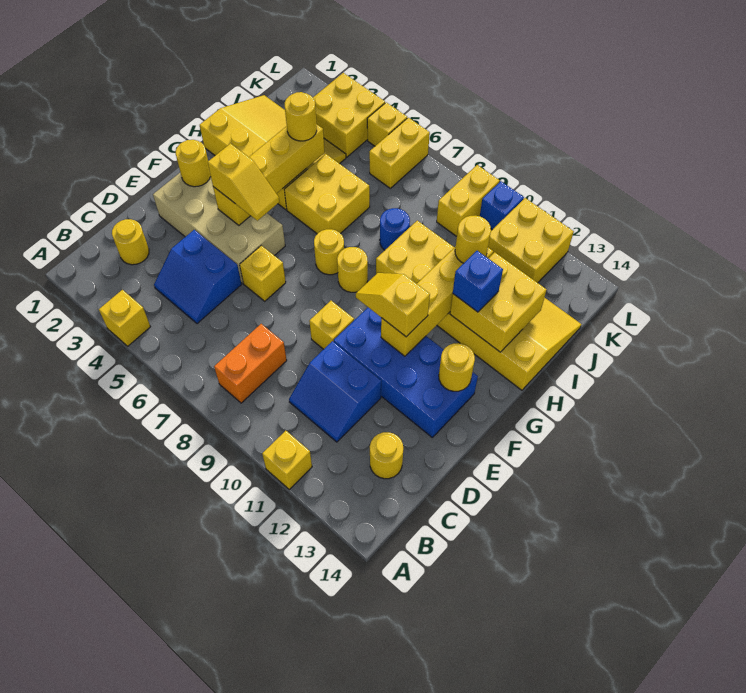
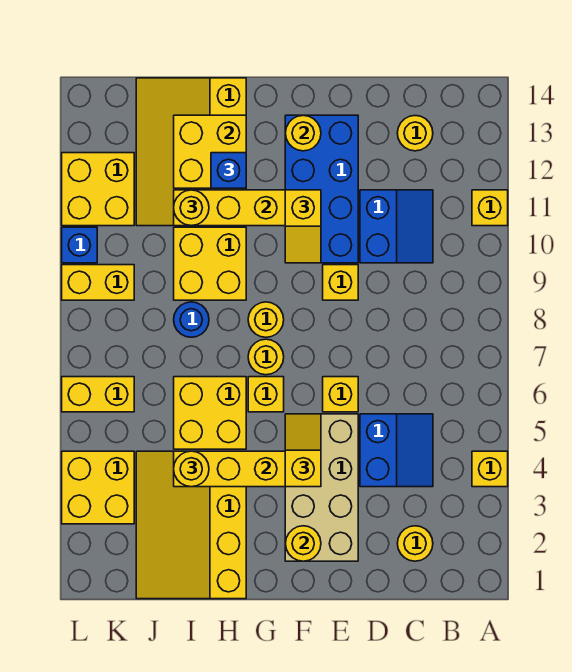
orange 1x2 brick [214,324,287,403] -> none
yellow 1x1 brick [367,102,407,146] -> yellow 1x1 brick moved to [248,377,284,412]

